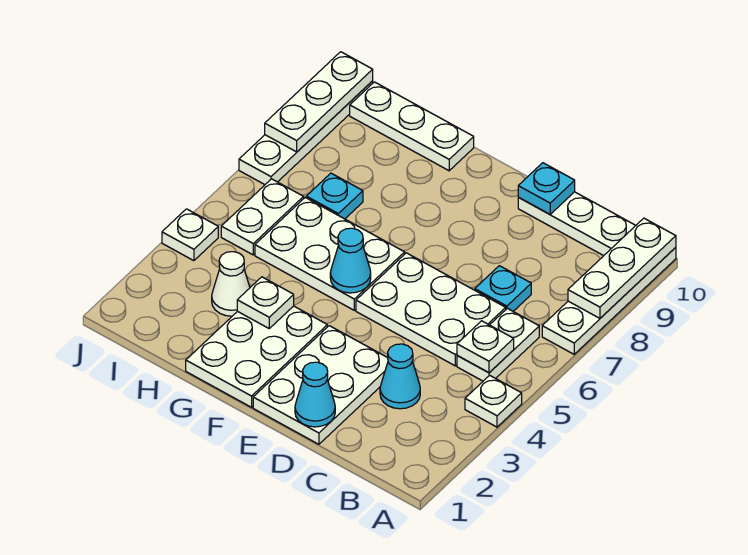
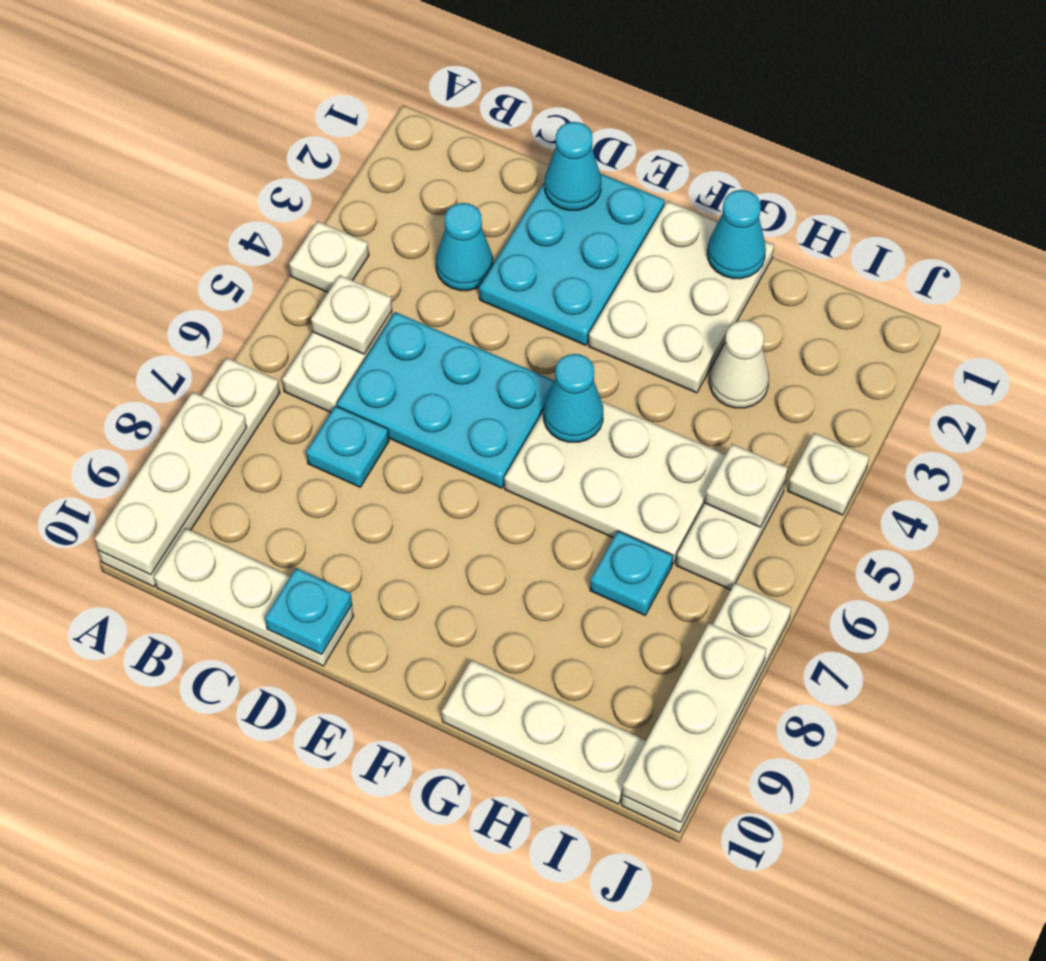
white 2x3 plate [356,253,506,366] -> cyan 2x3 plate [337,312,554,488]
white 2x3 plate [253,326,388,444] -> cyan 2x3 plate [479,173,665,346]
none -> cyan 1x1 cone [707,190,766,279]
white 1x1 plate [237,277,294,328] -> white 1x1 plate moved to [705,444,787,527]

